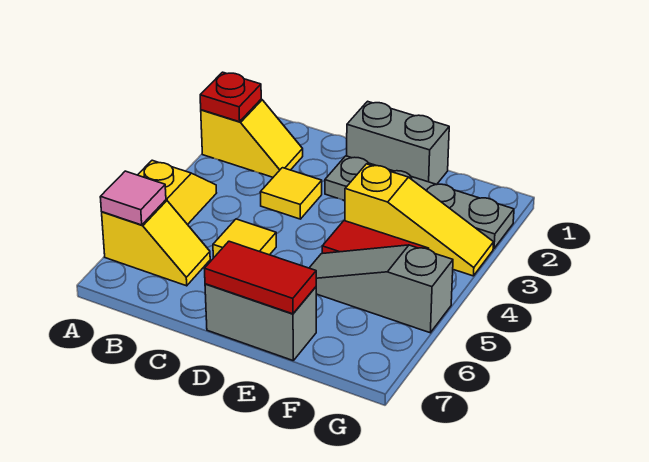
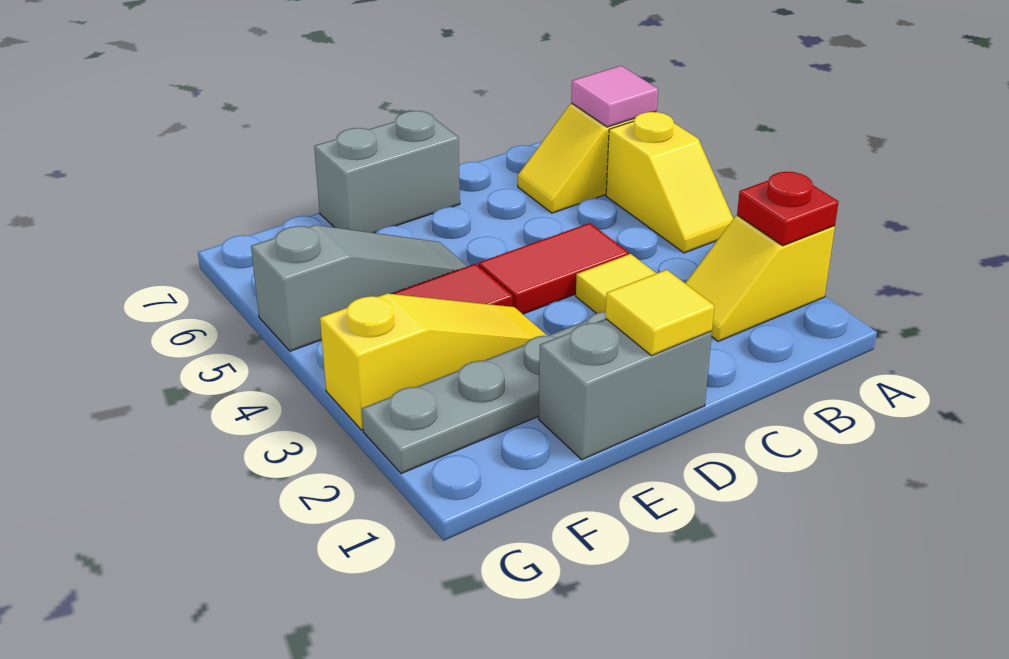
yellow 1x1 tile [213,219,276,258] -> yellow 1x1 tile moved to [605,270,714,356]
red 1x2 tile [204,241,316,314] -> red 1x2 tile moved to [479,223,629,314]
yellow 1x3 slope [345,164,494,276] -> yellow 1x3 slope turned to [320,294,547,430]

